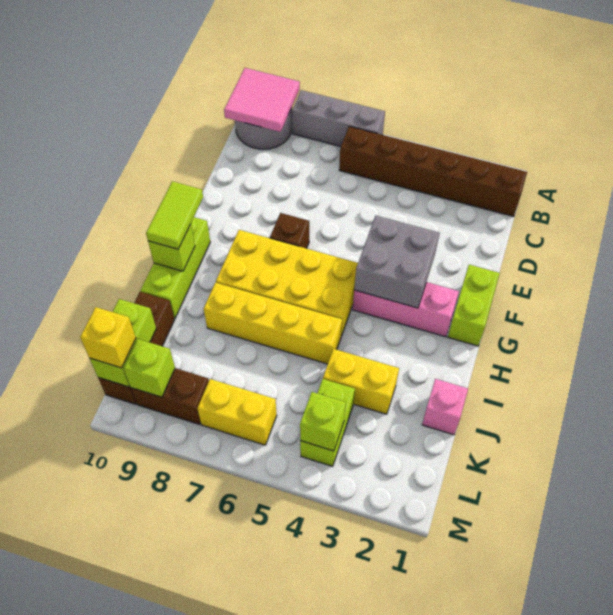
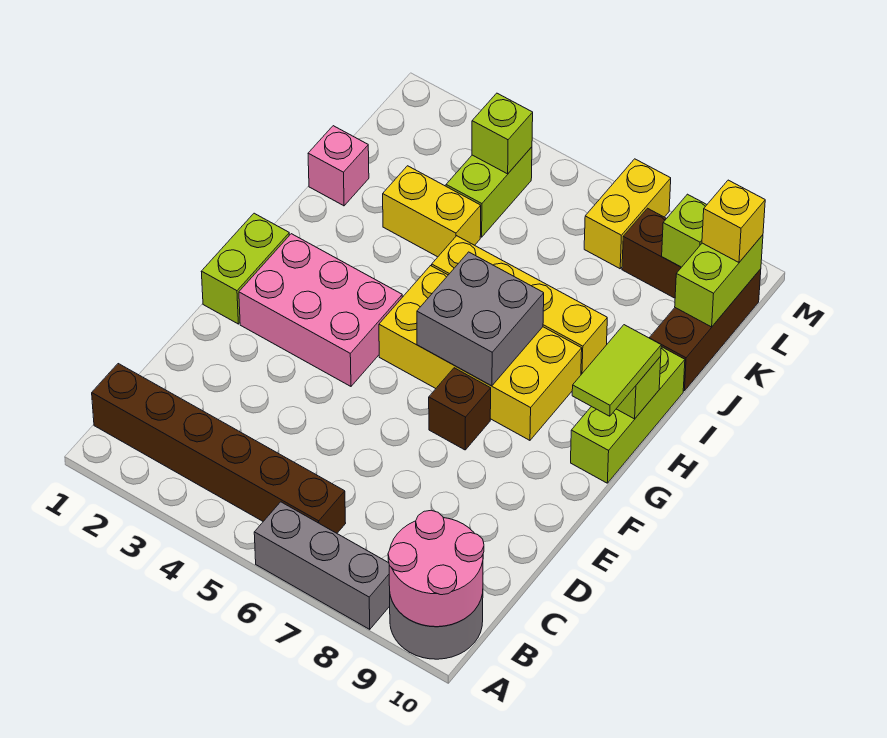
pink 2x2 tile [224,68,300,132] -> pink 2x2 round brick [388,510,484,627]
grey 2x2 brick [354,216,440,308] -> grey 2x2 brick moved to [417,252,544,386]
pink 1x3 brick [353,282,459,337] -> pink 2x3 brick [239,234,402,386]
yellow 1x2 brick [197,379,277,445] -> yellow 1x2 brick turned to [584,159,671,269]

